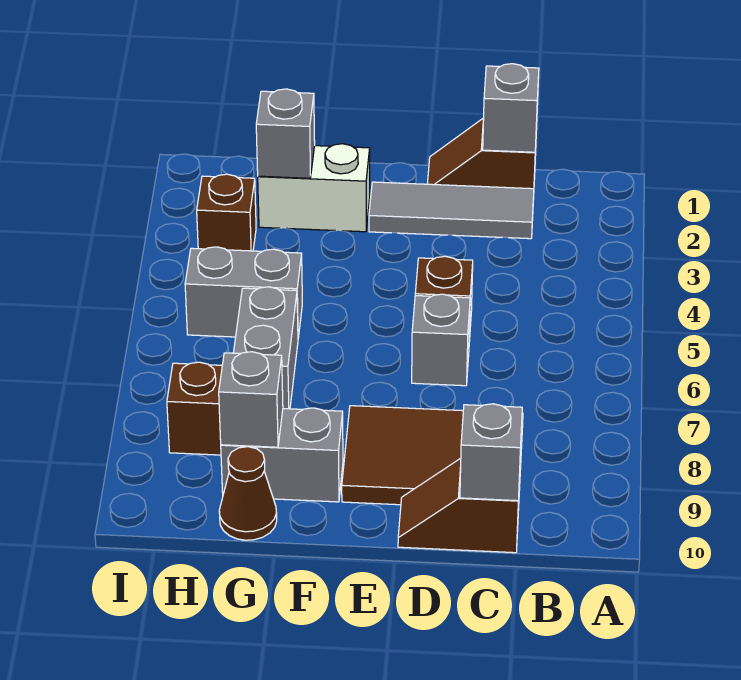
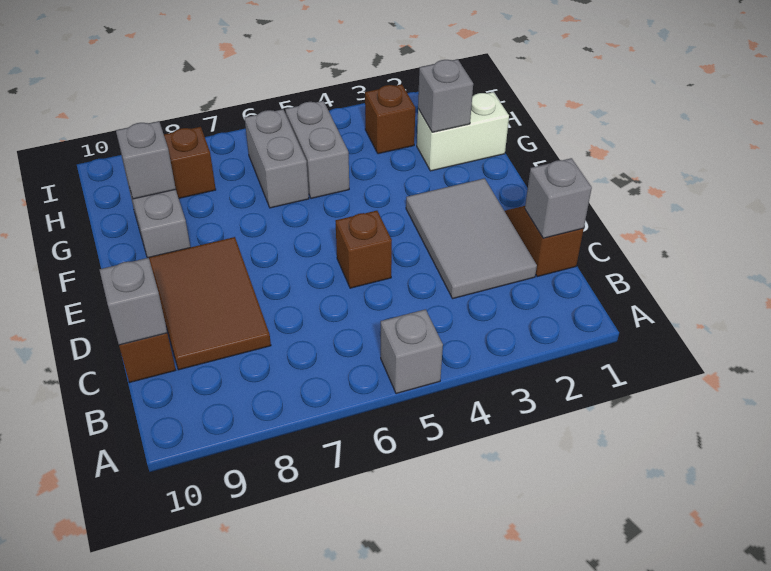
grey 1x3 tile [369,182,534,239] -> grey 2x3 tile [406,178,537,299]
grey 1x1 brick [412,294,470,386] -> grey 1x1 brick moved to [381,309,443,394]
white 1x2 brick [258,144,370,232] -> white 1x2 brick turned to [417,92,509,171]
grey 1x2 brick [233,287,298,409] -> grey 1x2 brick turned to [245,109,309,208]
brown 1x1 cone [219,447,277,540] -> none

